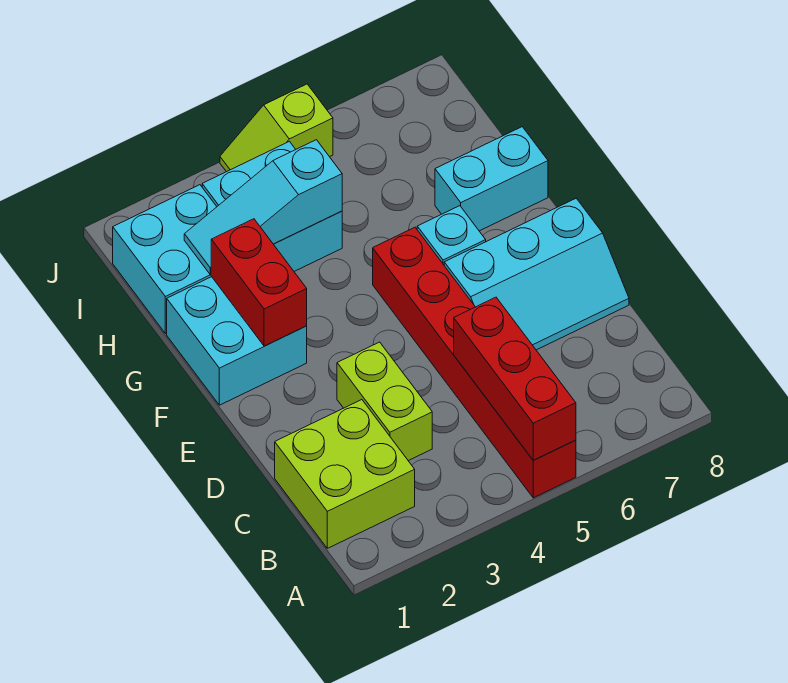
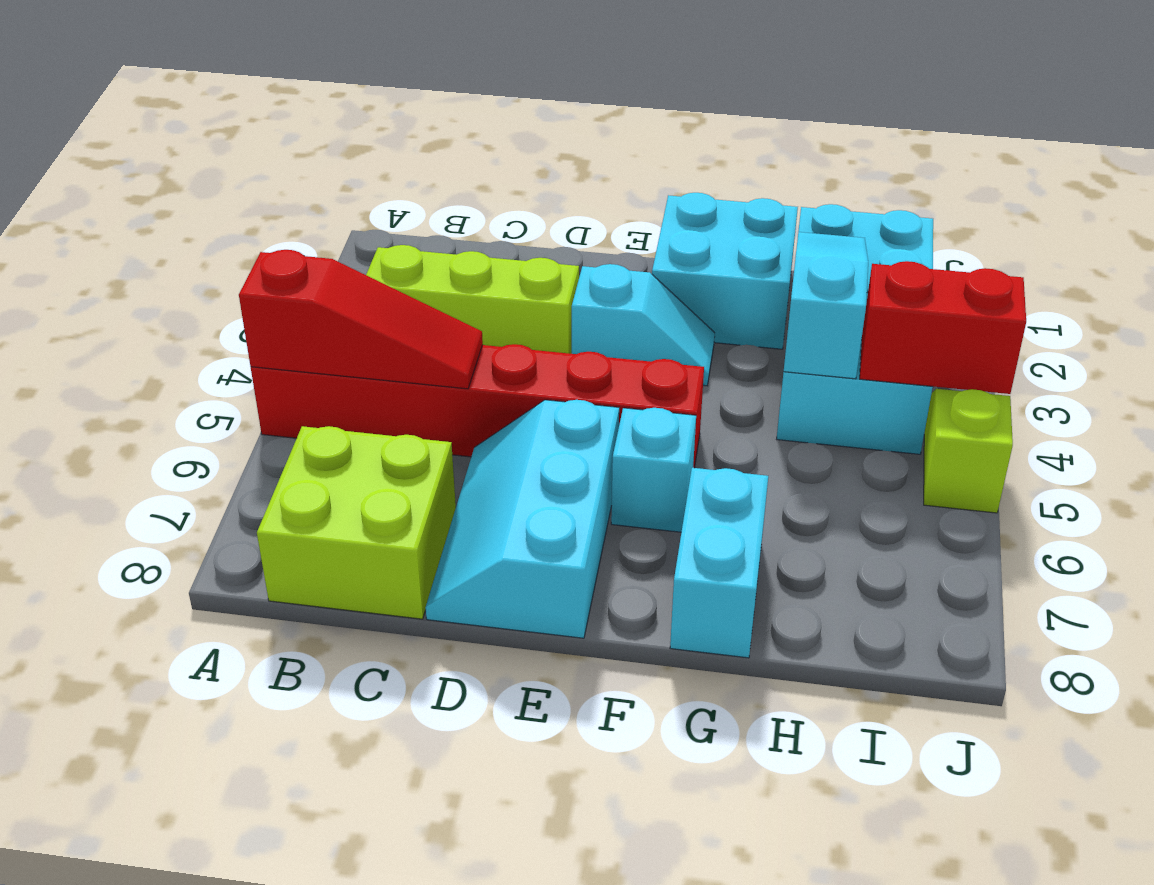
red 1x3 brick [454,297,576,460] -> red 1x3 slope [239,250,483,389]
lime 2x2 brick [275,400,415,548] -> lime 2x2 brick moved to [257,426,456,619]
lime 1x2 brick [337,342,432,461] -> lime 1x3 brick [366,245,579,354]
none -> cyan 1x2 slope [572,264,715,386]
red 1x2 brick [211,219,307,346] -> red 1x2 brick moved to [860,261,1026,394]

